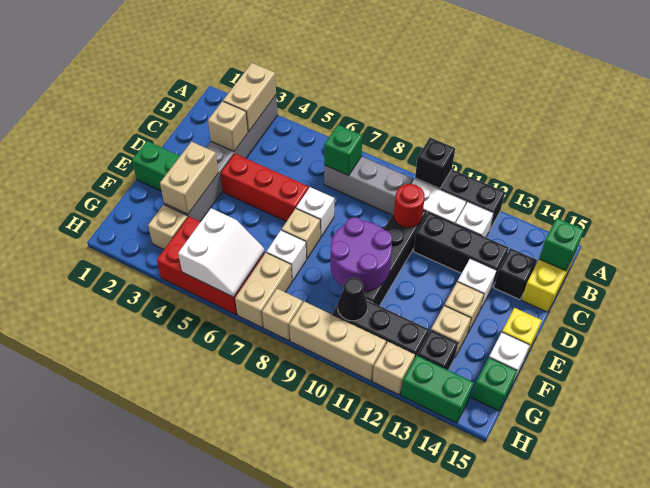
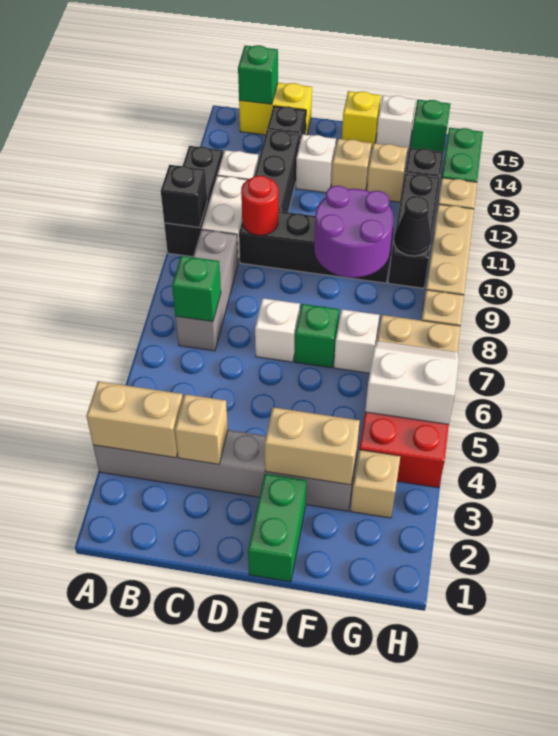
red 1x3 brick [220,154,309,221] -> none
tan 1x1 brick [282,208,320,259] -> green 1x1 brick [295,304,339,368]

